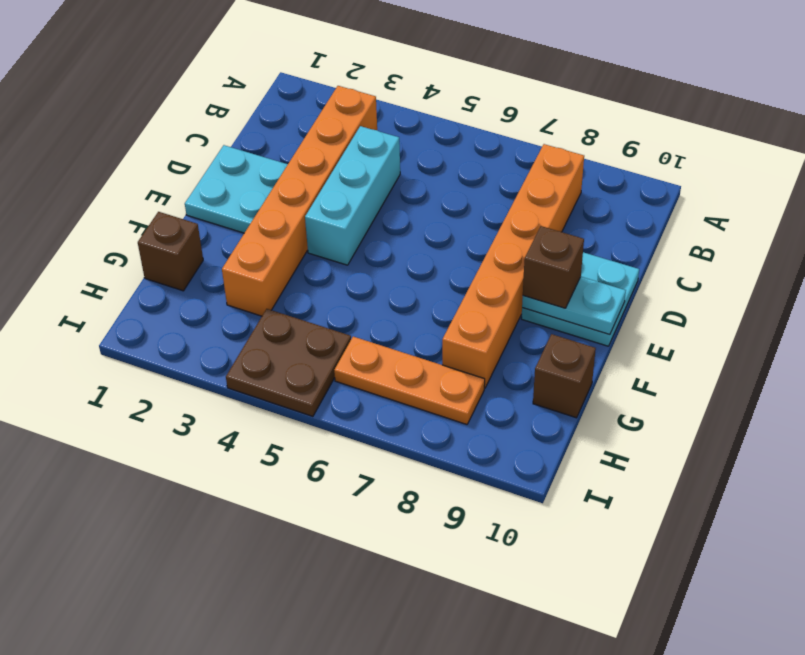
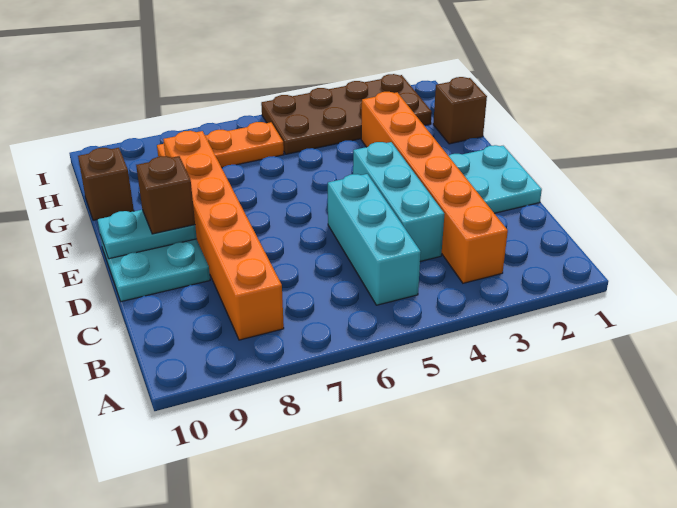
none -> cyan 1x3 brick [328,174,421,305]
brown 2x2 plate [226,309,351,417] -> brown 2x4 plate [261,74,432,154]

